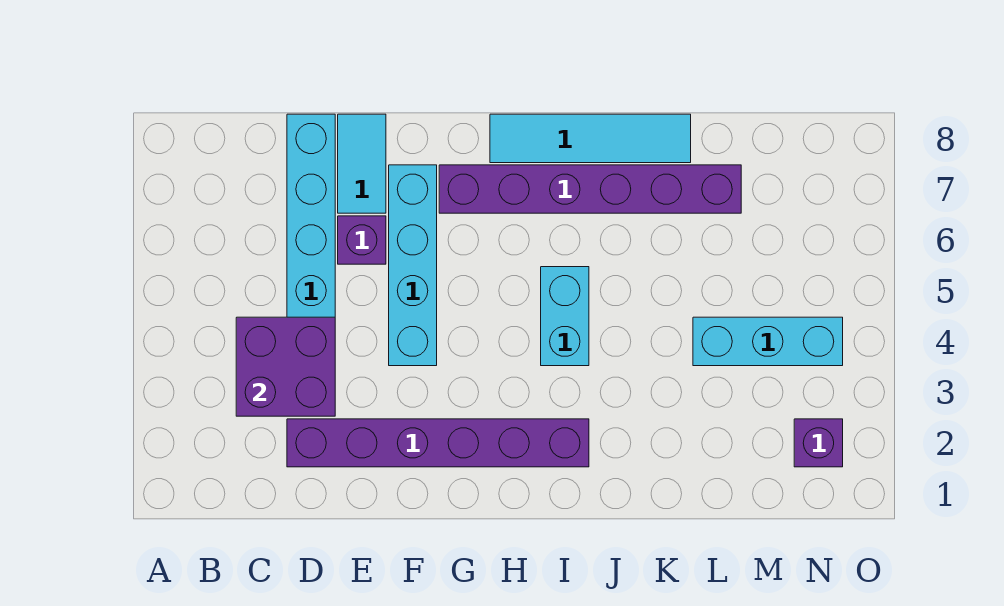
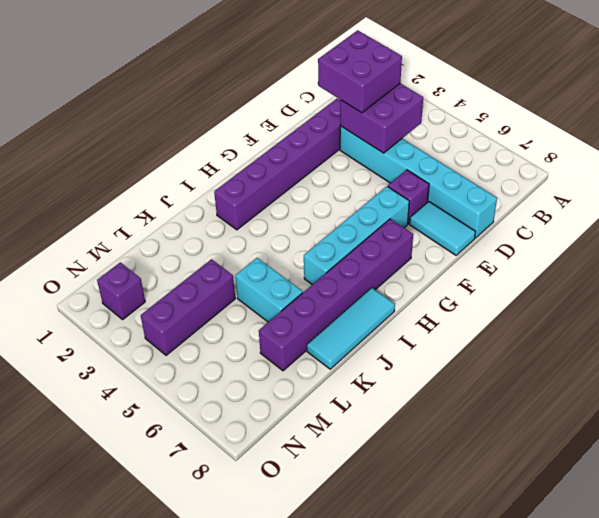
none -> purple 2x2 brick [318,30,402,113]
cyan 1x4 brick [389,165,437,366] -> cyan 1x4 brick turned to [304,186,409,285]
cyan 1x4 tile [490,114,691,163] -> cyan 1x3 tile [307,288,395,369]
cyan 1x2 brick [541,267,589,366] -> cyan 1x2 brick moved to [235,258,303,322]
cyan 1x3 brick [693,317,843,366] -> purple 1x3 brick [141,259,235,355]

